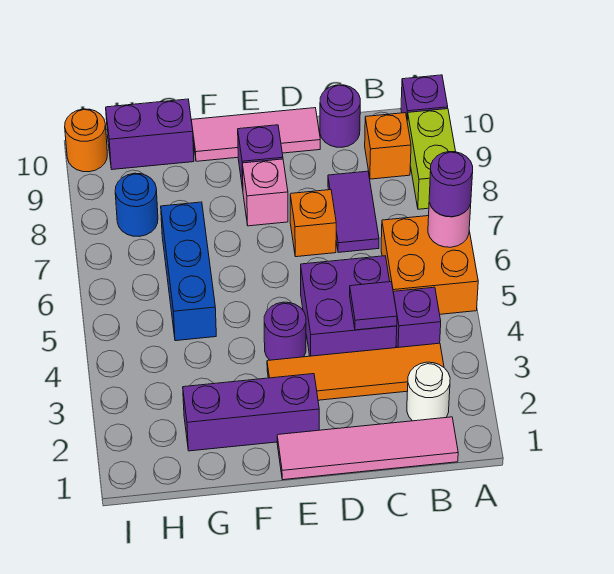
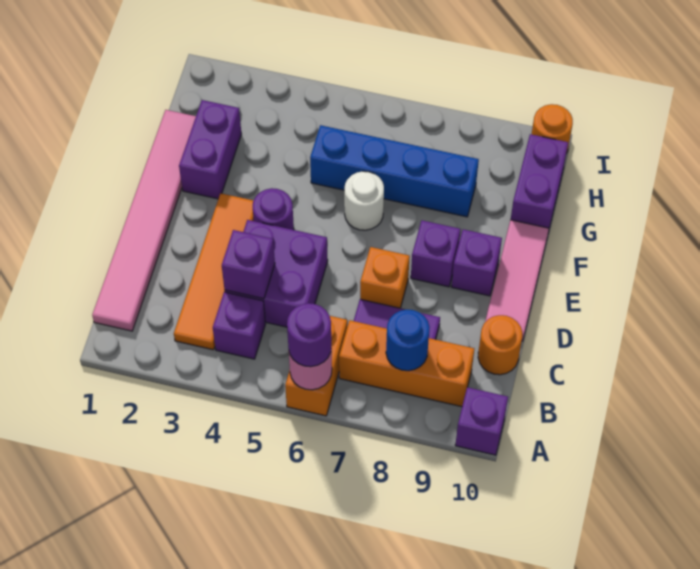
orange 2x2 brick [381,216,478,314] -> orange 1x2 brick [285,316,347,416]
lime 1x2 brick [407,109,456,209] -> none
pink 1x4 tile [277,417,458,480] -> pink 1x6 tile [92,110,196,331]
white 1x1 round brick [407,362,450,421] -> white 1x1 round brick moved to [344,171,384,230]
orange 1x1 brick [365,113,411,179] -> orange 1x3 brick [339,320,474,407]
purple 1x1 tile [350,282,397,330] -> purple 1x1 brick [222,230,275,299]
purple 1x1 round brick [320,85,360,147] -> orange 1x1 round brick [478,315,522,375]
purple 1x3 brick [183,374,319,451] -> purple 1x2 brick [179,100,241,199]
pink 1x1 brick [242,159,288,226] -> purple 1x1 brick [411,220,461,287]
blue 1x3 brick [161,202,216,341] -> blue 1x4 brick [310,125,479,217]
blue 1x1 round brick [115,173,158,236] -> blue 1x1 round brick moved to [386,309,430,371]

